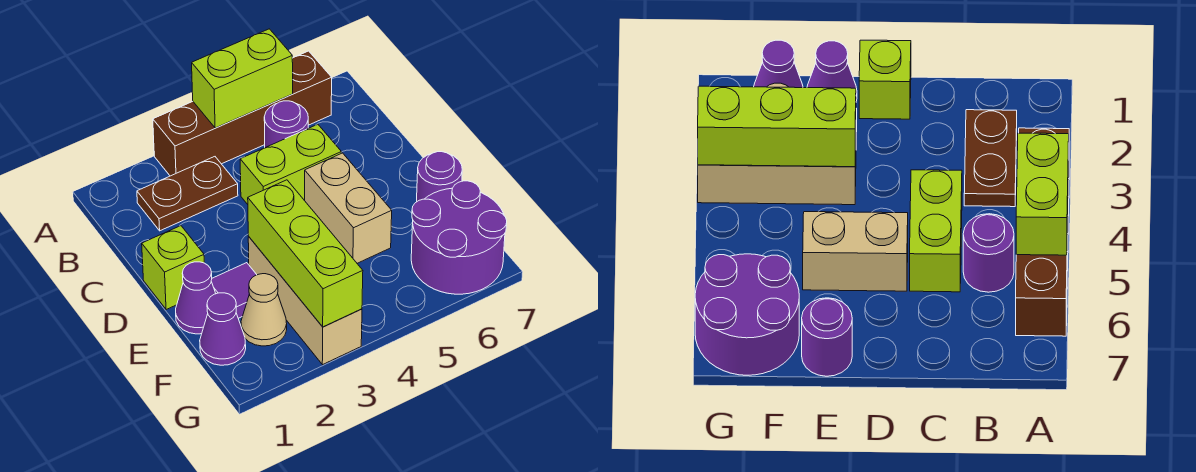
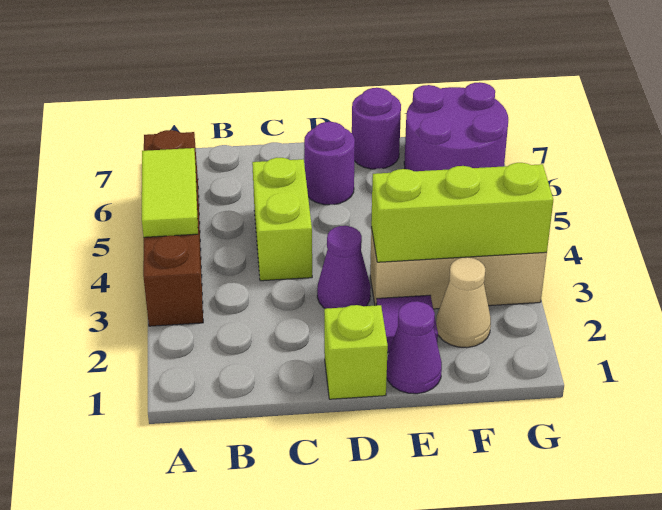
lime 1x2 brick [192,29,293,128] -> lime 1x2 tile [142,148,198,237]
brown 1x2 plate [137,157,238,231] -> none
purple 1x1 round brick [264,101,308,148] -> purple 1x1 round brick moved to [304,122,355,205]
tan 1x2 brick [305,153,392,263] -> none
purple 1x1 cone [200,293,246,365] -> purple 1x1 cone moved to [317,226,371,309]

